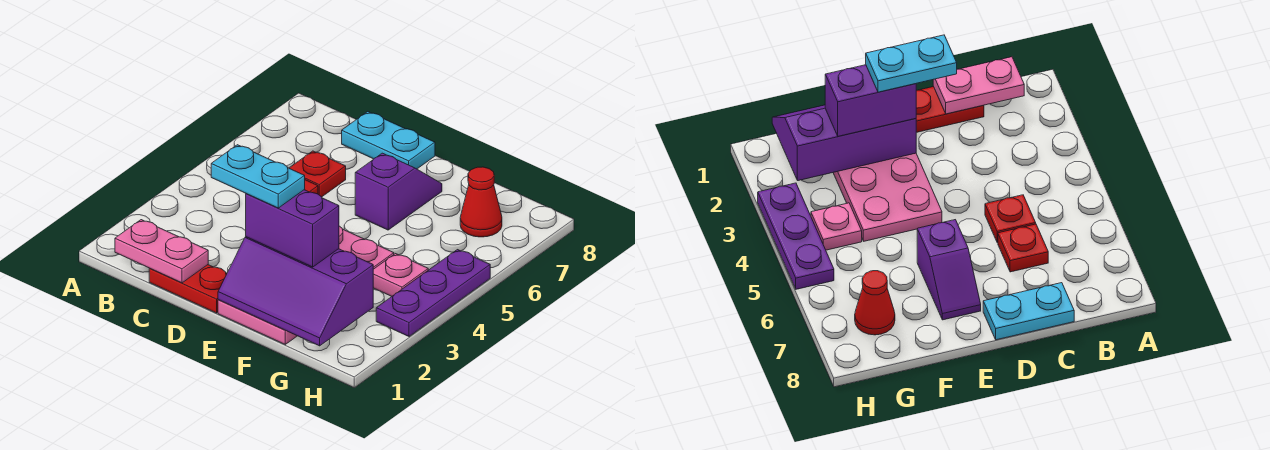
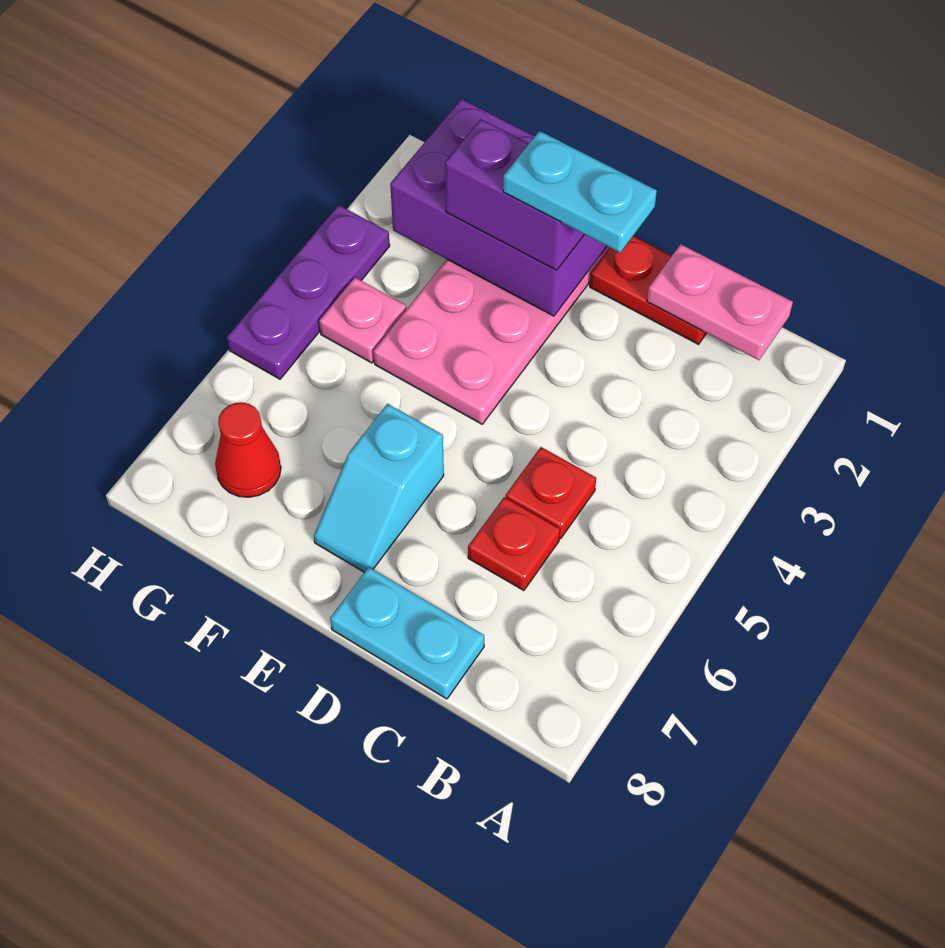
purple 2x3 slope [218,237,373,346] -> purple 2x3 brick [390,99,607,316]
purple 1x2 slope [355,153,442,230] -> cyan 1x2 slope [314,404,444,572]

